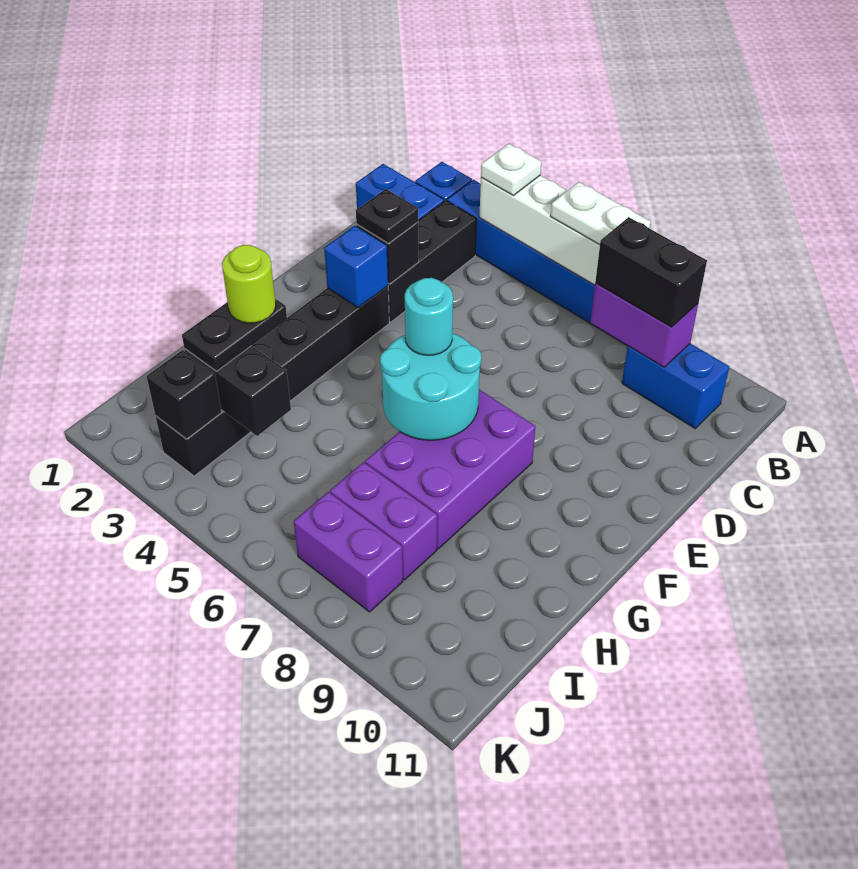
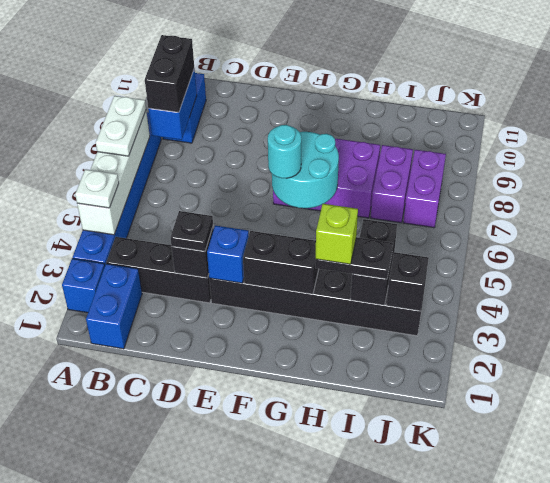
purple 1x2 brick [590,283,698,367] -> blue 1x2 brick [148,68,197,140]
none -> black 1x2 brick [243,231,319,294]
lime 1x1 round brick [222,245,276,323] -> lime 1x1 brick [316,204,358,264]

